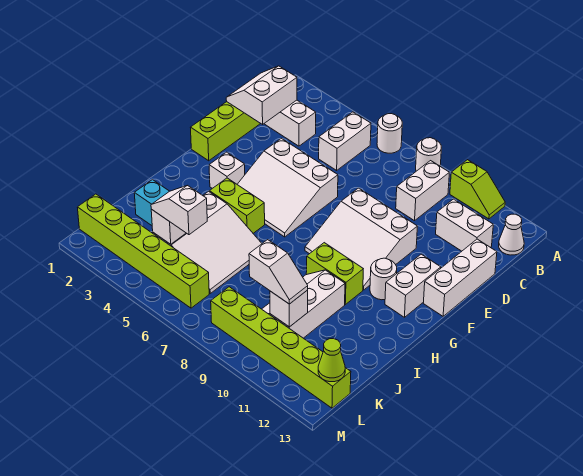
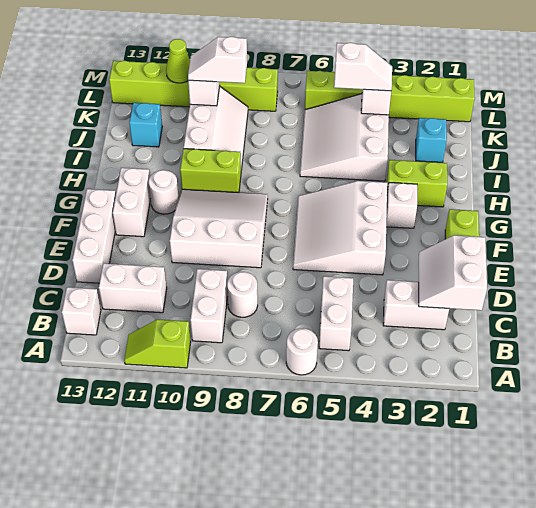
white 1x1 round brick [416,138,441,171] -> white 1x1 round brick moved to [227,272,258,317]
white 1x1 cone [499,214,524,255] -> white 1x1 brick [62,287,101,335]
white 2x2 slope [226,66,297,124] -> white 2x2 slope turned to [419,235,487,310]
white 3x3 slope [237,138,338,237] -> white 3x3 slope turned to [293,181,387,275]
lime 1x2 brick [210,178,265,233] -> lime 1x2 brick moved to [387,160,447,207]
none -> cyan 1x1 brick [129,103,162,147]
lime 1x1 cone [318,339,345,382] -> lime 1x1 cone moved to [166,39,190,83]

